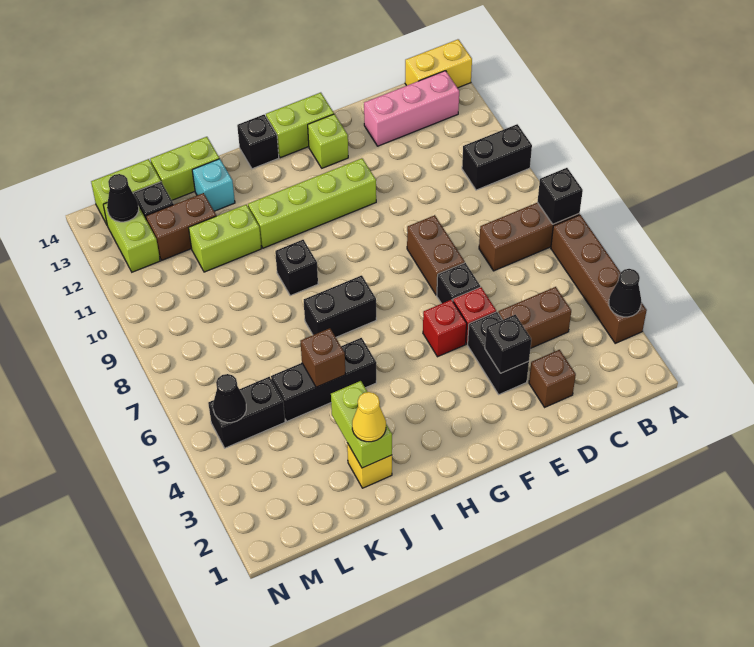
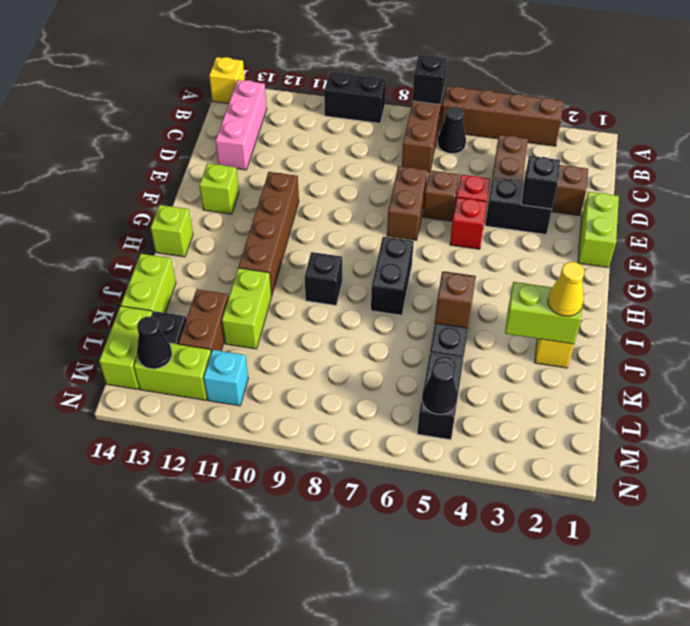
black 1x1 cone [609,269,641,317] -> black 1x1 cone moved to [438,107,466,154]
black 1x2 brick [462,124,532,190] -> black 1x2 brick turned to [324,72,386,123]
yellow 1x2 brick [405,39,472,88] -> yellow 1x1 brick [209,57,245,104]
black 1x1 brick [437,263,480,304] -> brown 1x1 brick [423,170,459,221]
brown 1x2 brick [407,215,465,295] -> brown 1x2 brick turned to [387,166,428,240]
lime 1x4 brick [248,158,376,248] -> brown 1x4 brick [239,172,299,296]
lime 1x2 brick [266,93,334,158] -> lime 1x2 brick moved to [578,192,619,268]
black 1x1 brick [237,115,279,169] -> lime 1x1 brick [151,205,193,257]
cyan 1x1 brick [192,159,235,211] -> cyan 1x1 brick moved to [204,350,248,406]

